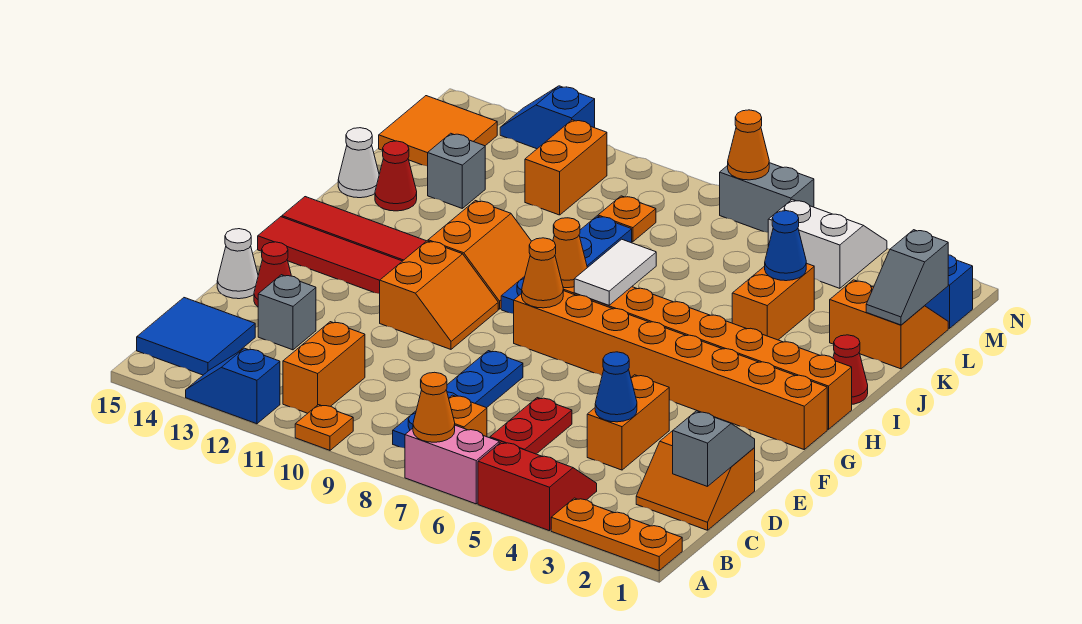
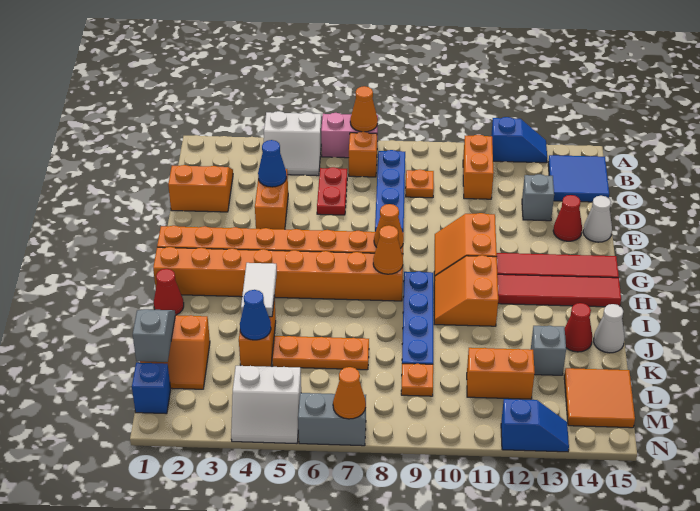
orange 1x3 plate [551,498,682,571] -> orange 1x3 plate moved to [272,336,369,370]
red 2x2 slope [478,442,597,531] -> white 2x2 slope [264,111,322,176]
orange 1x1 plate [295,405,353,450] -> orange 1x1 plate moved to [406,170,434,198]
grey 1x2 slope [673,411,755,487] -> none
white 1x2 tile [574,239,656,305] -> white 1x2 tile moved to [241,263,277,317]
orange 1x2 brick [525,120,607,215] -> orange 1x2 brick turned to [467,348,535,399]

